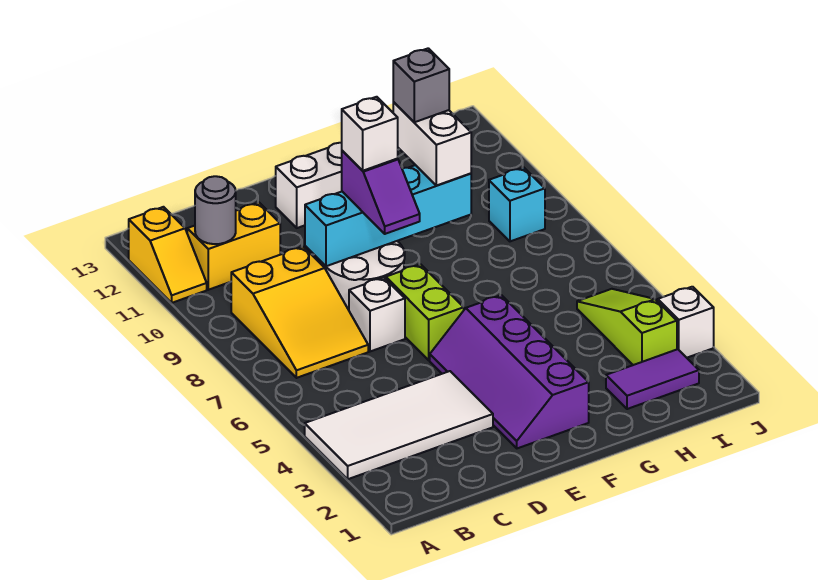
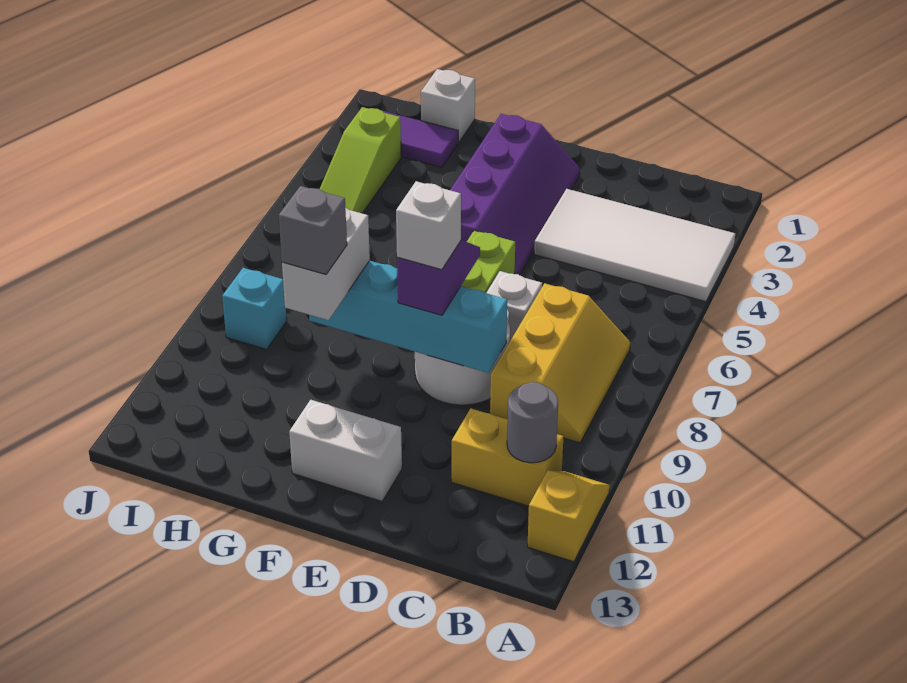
yellow 2x3 slope [231,247,368,378] -> yellow 2x3 slope turned to [490,283,630,443]
white 1x1 brick [658,287,714,358] -> white 1x1 brick moved to [421,69,475,142]

